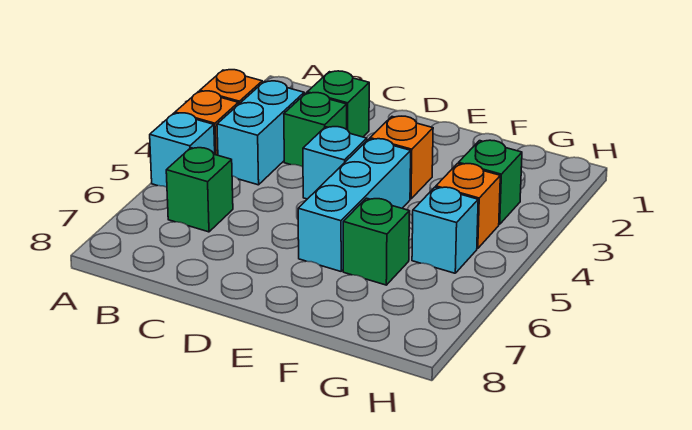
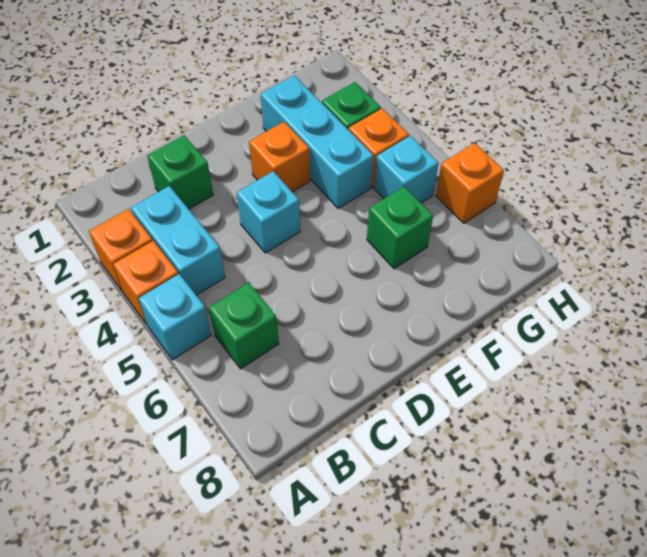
green 1x1 brick [284,93,347,167] -> none
cyan 1x3 brick [298,139,411,271] -> cyan 1x3 brick moved to [261,75,374,208]
none -> orange 1x1 brick [436,143,504,223]

